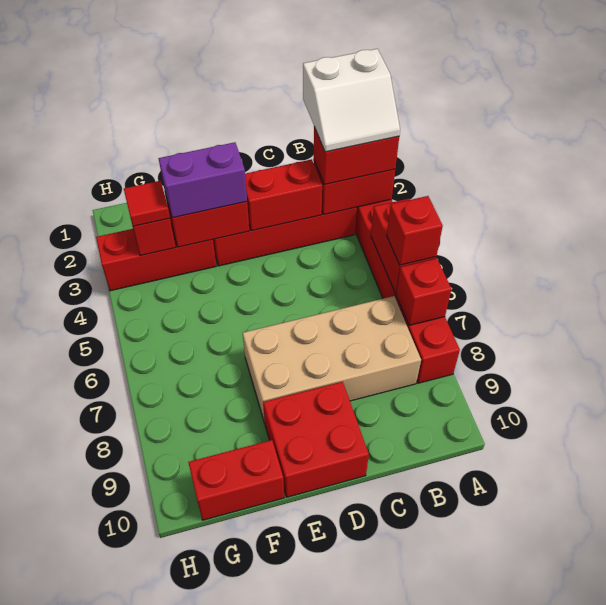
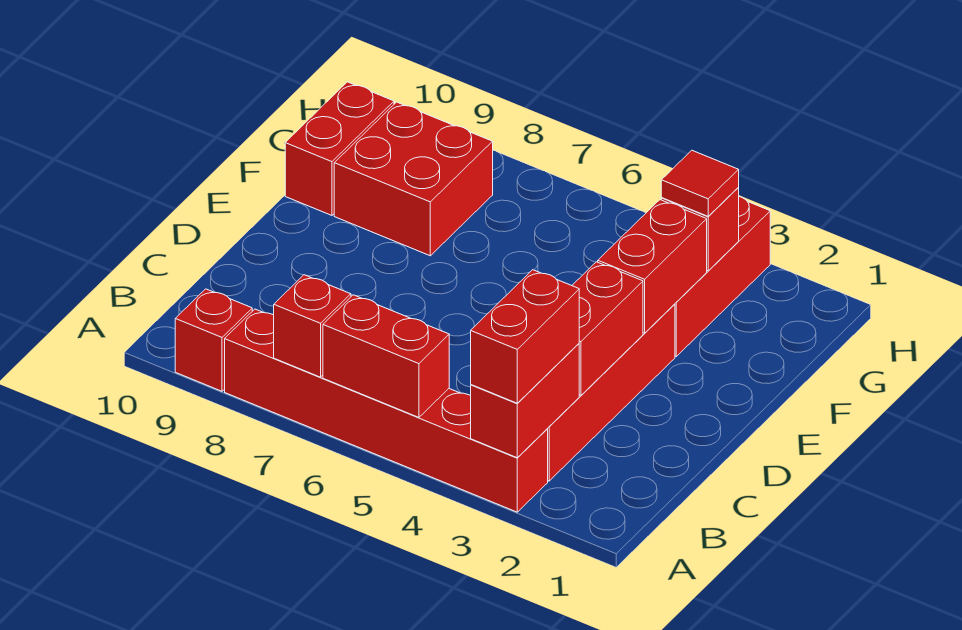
white 2x2 slope [303,49,400,152] -> none
red 1x1 brick [387,196,443,265] -> red 1x1 brick moved to [175,289,252,391]
tan 2x4 brick [243,296,421,423] -> none
red 2x2 brick [263,382,369,497] -> red 2x2 brick moved to [334,102,493,256]
purple 1x2 brick [159,142,247,218] -> none

